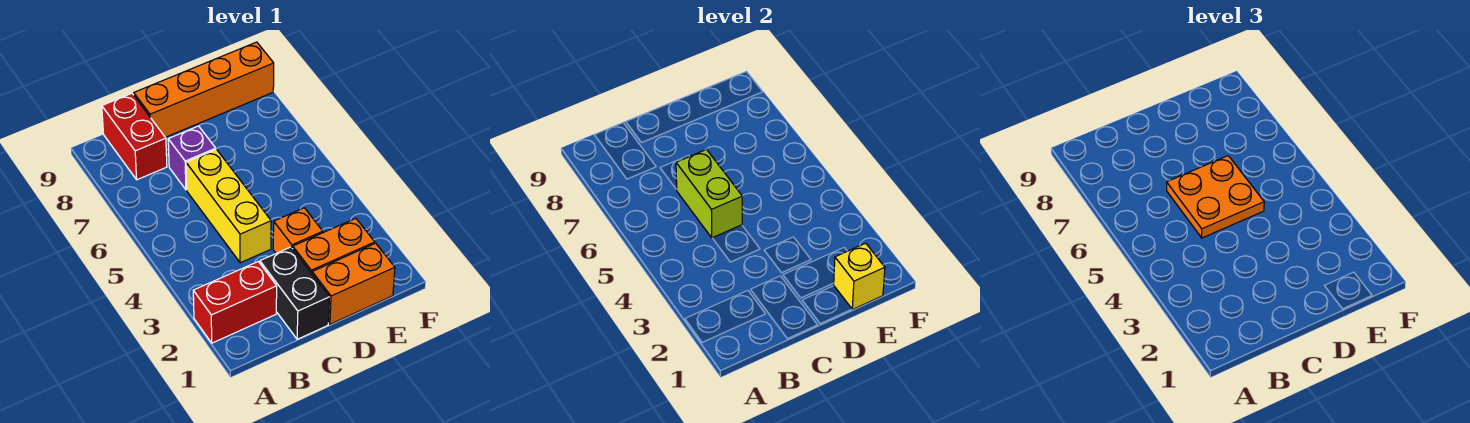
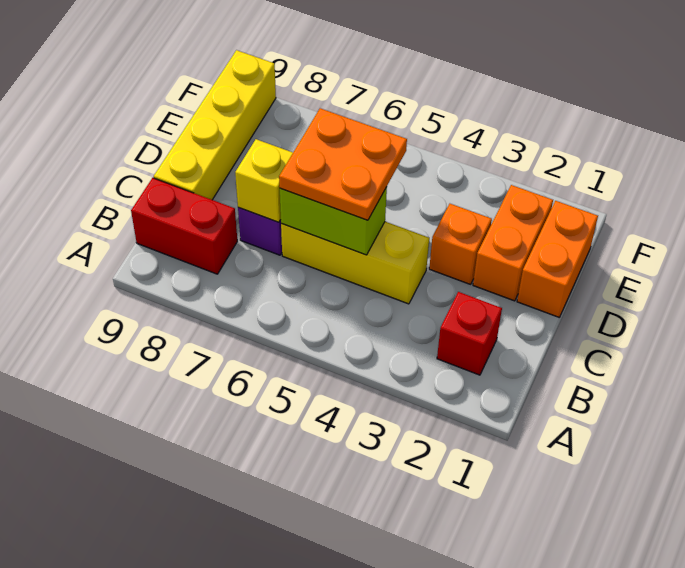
red 1x2 brick [193,262,277,343] -> red 1x1 brick [437,292,502,375]
black 1x2 brick [260,247,329,339] -> none
orange 1x4 brick [134,42,274,137] -> yellow 1x4 brick [154,50,276,200]
yellow 1x1 brick [834,243,885,310] -> yellow 1x1 brick moved to [235,139,293,222]

